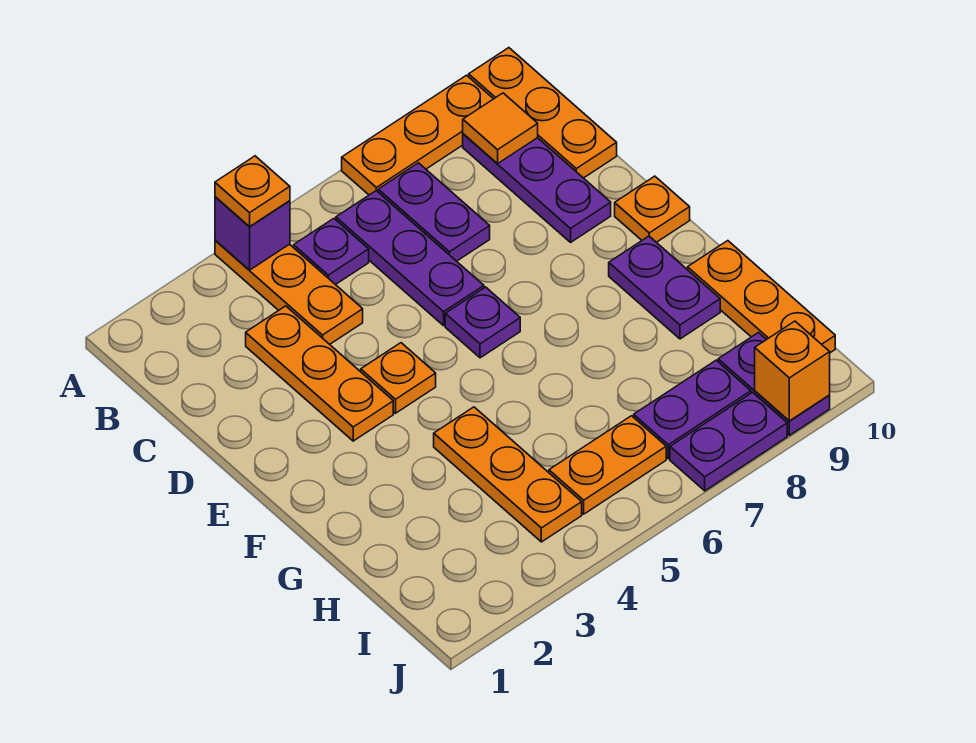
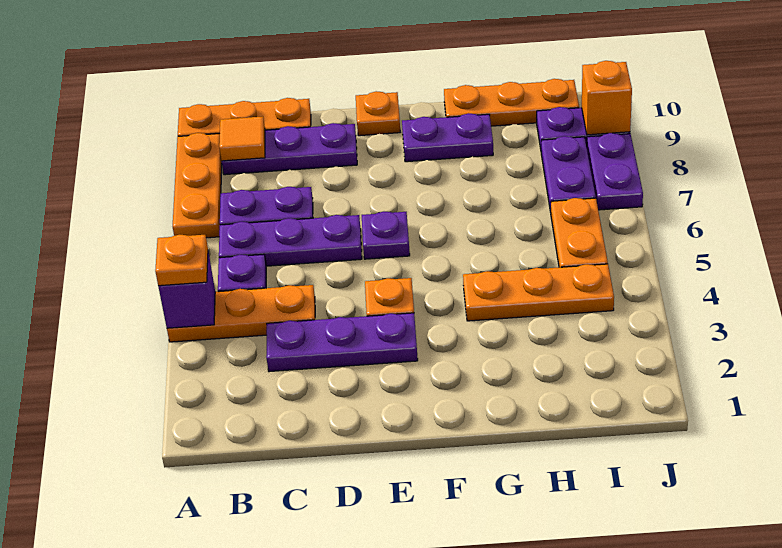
orange 1x3 plate [246,306,393,441] -> purple 1x3 plate [266,313,418,372]

